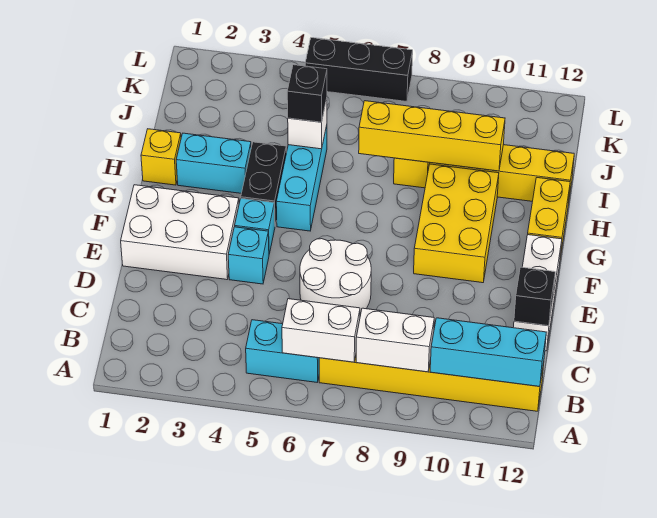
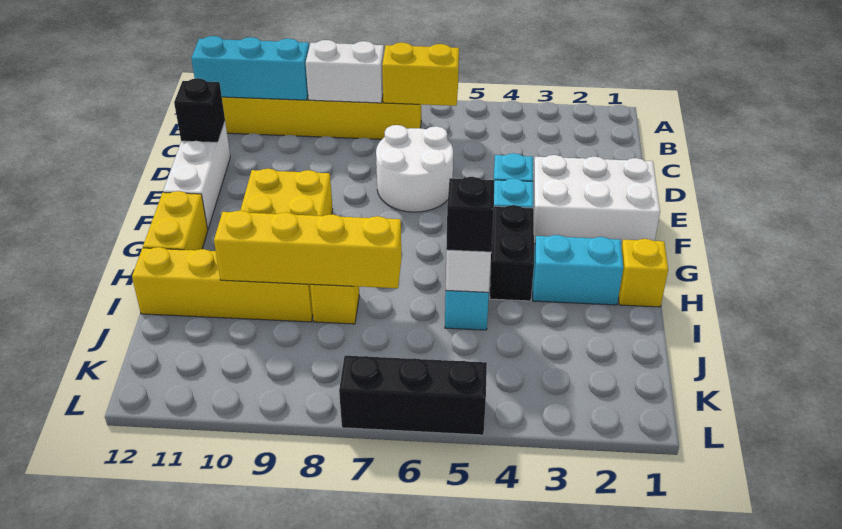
cyan 1x2 brick [246,320,319,382] -> none
white 1x2 brick [282,299,360,362] -> yellow 1x2 brick [382,42,459,106]

